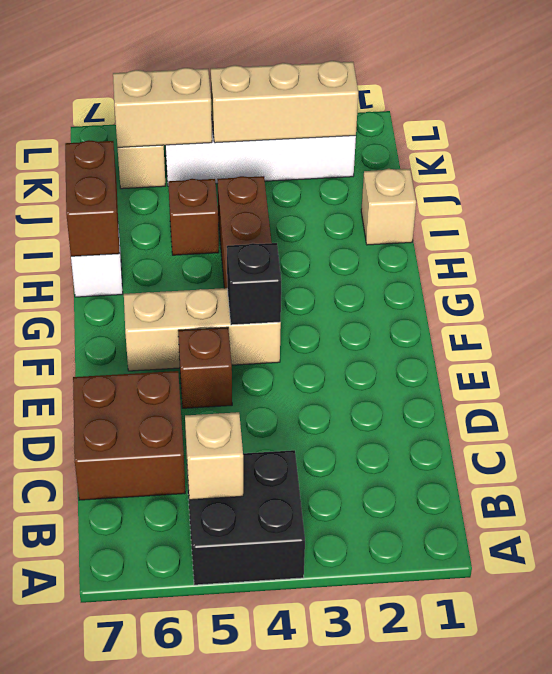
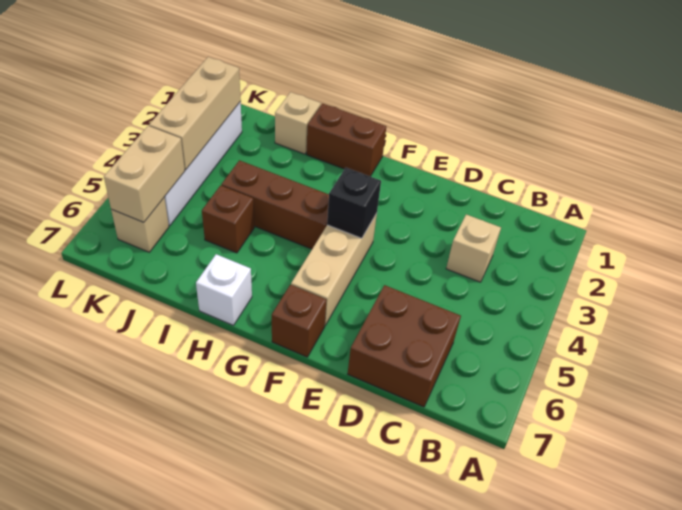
black 2x2 brick [187,450,305,585] -> none
tan 1x1 brick [185,412,243,500] -> tan 1x1 brick moved to [446,215,501,282]
brown 1x1 brick [178,327,232,408] -> brown 1x1 brick moved to [272,285,327,357]
brown 1x2 brick [65,140,119,256] -> brown 1x2 brick moved to [307,104,386,176]

